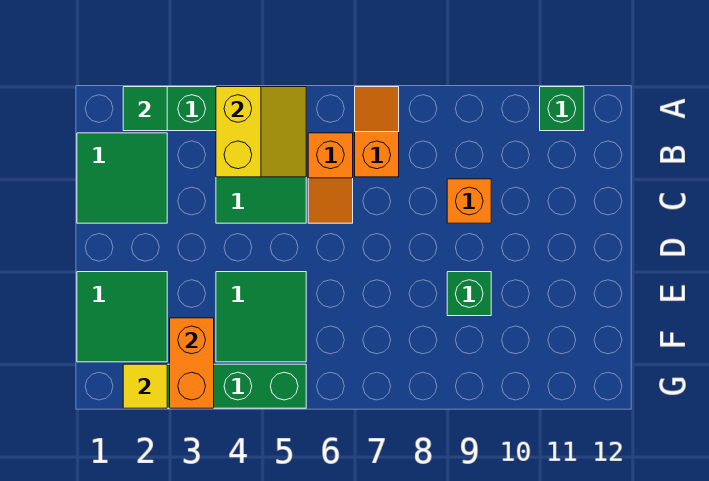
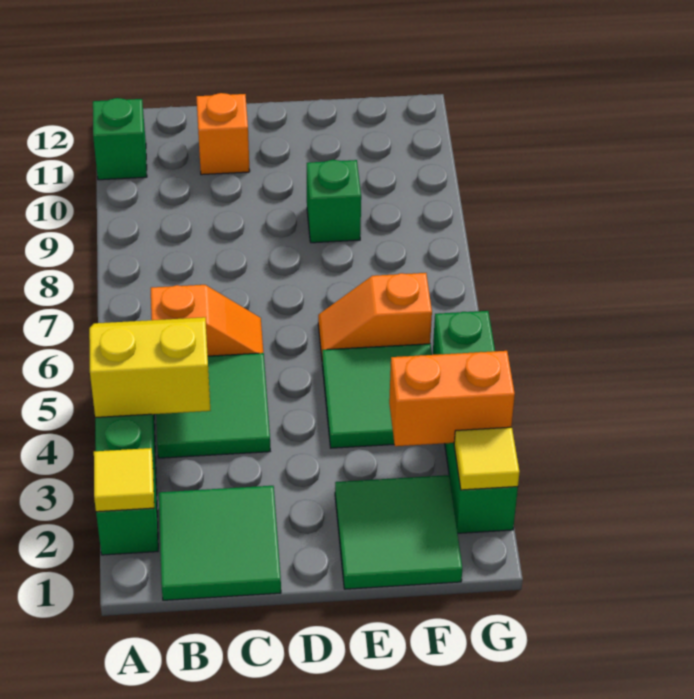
green 1x1 tile [123,87,167,131] -> yellow 1x1 tile [94,448,154,512]
orange 1x2 slope [355,87,399,177] -> orange 1x2 slope moved to [318,273,432,357]
orange 1x1 brick [447,179,491,223] -> orange 1x1 brick moved to [196,93,250,175]

